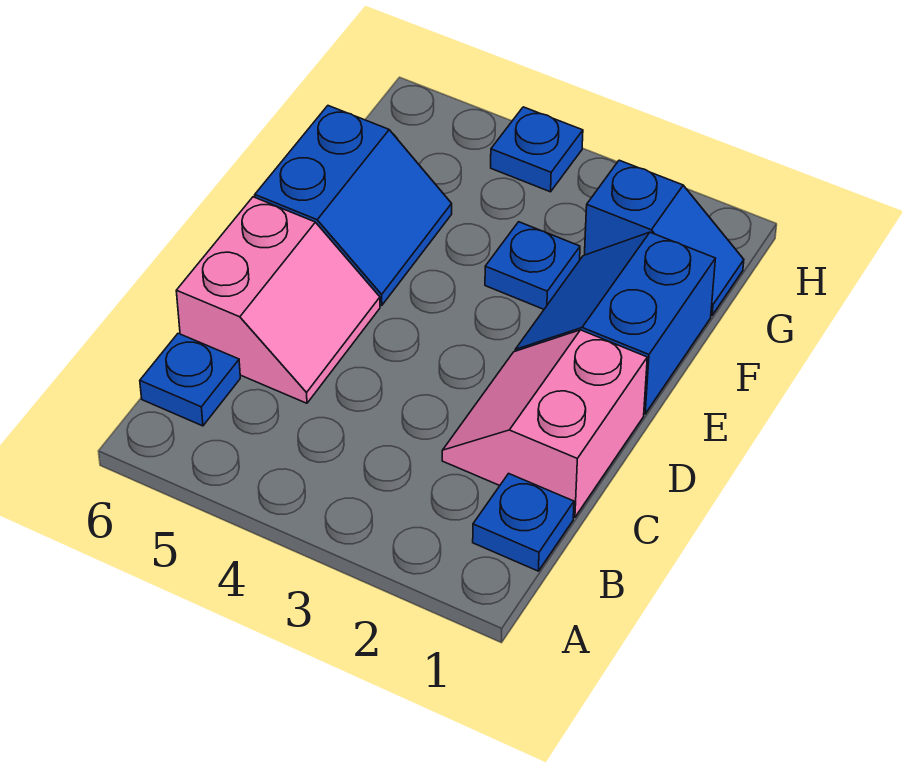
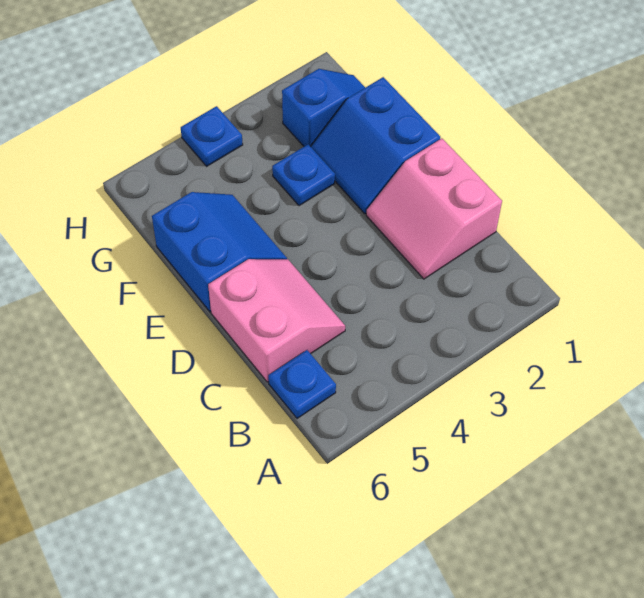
blue 1x1 plate [473,474,574,571] -> none

